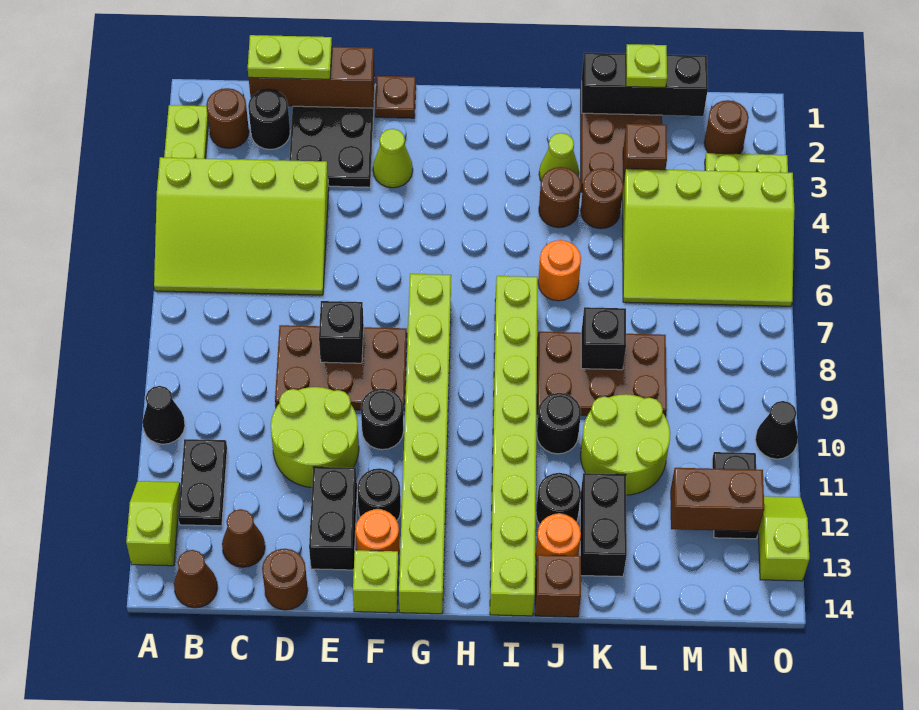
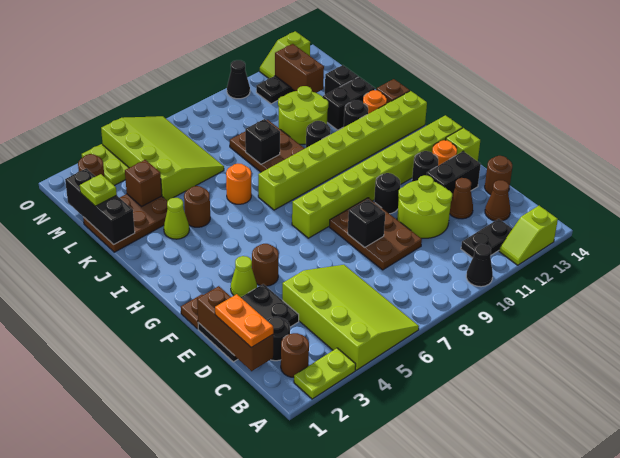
brown 1x1 cone [174,550,218,608] -> brown 1x1 cone moved to [450,178,473,219]
lime 1x2 plate [248,35,332,79] -> orange 1x2 plate [215,294,273,348]
brown 1x1 round brick [581,168,624,229] -> brown 1x1 round brick moved to [252,244,279,286]
none -> black 1x1 brick [325,65,358,94]

